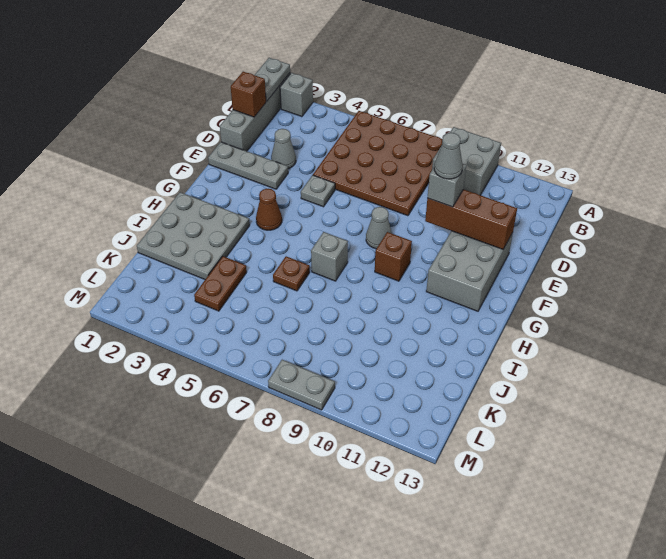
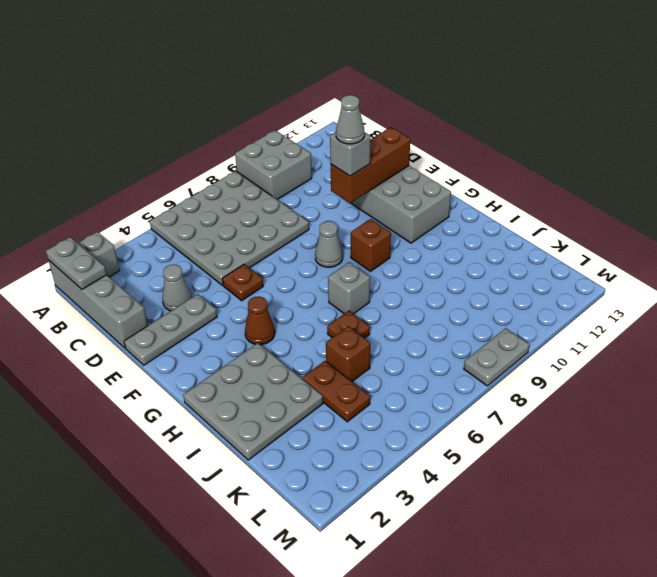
brown 4x4 plate [313,111,443,216] -> grey 4x4 plate [150,171,309,285]
brown 1x1 brick [231,72,266,117] -> brown 1x1 brick moved to [326,326,370,381]
grey 1x1 plate [301,175,335,207] -> brown 1x1 plate [222,264,263,301]

